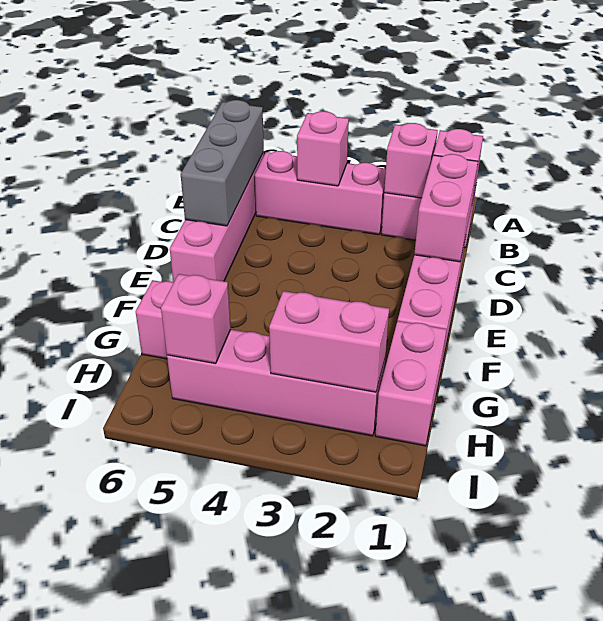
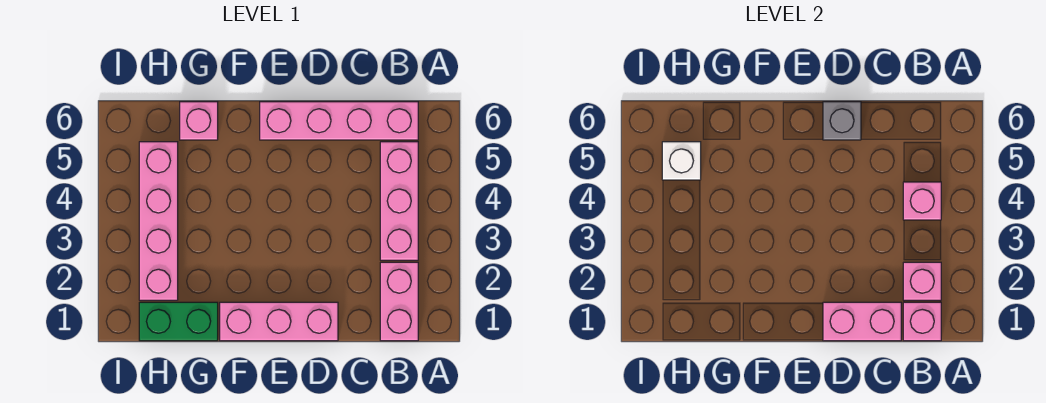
grey 1x3 brick [181,100,264,226] -> grey 1x1 brick [823,102,861,140]
pink 1x2 brick [375,321,447,446] -> green 1x2 brick [139,302,218,341]
pink 1x2 brick [269,291,389,392] -> none
pink 1x1 brick [161,274,231,364] -> white 1x1 brick [662,142,701,180]

